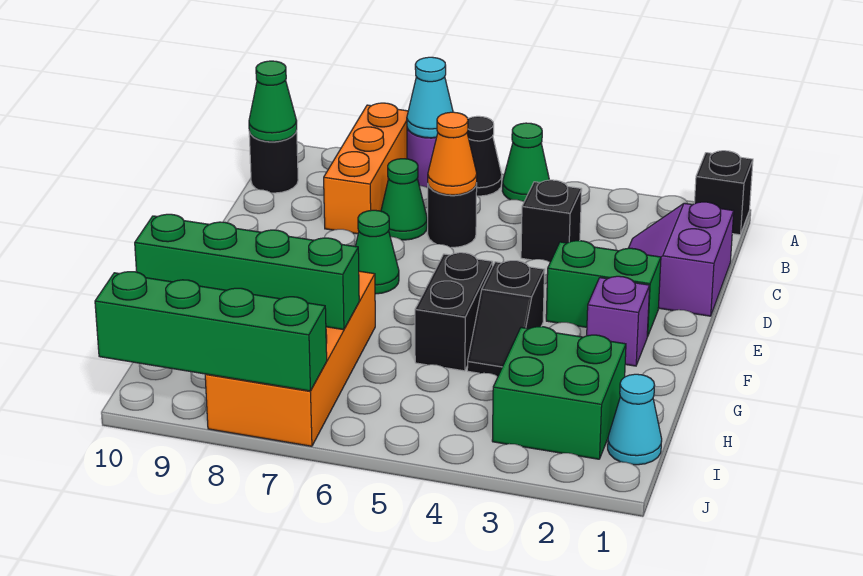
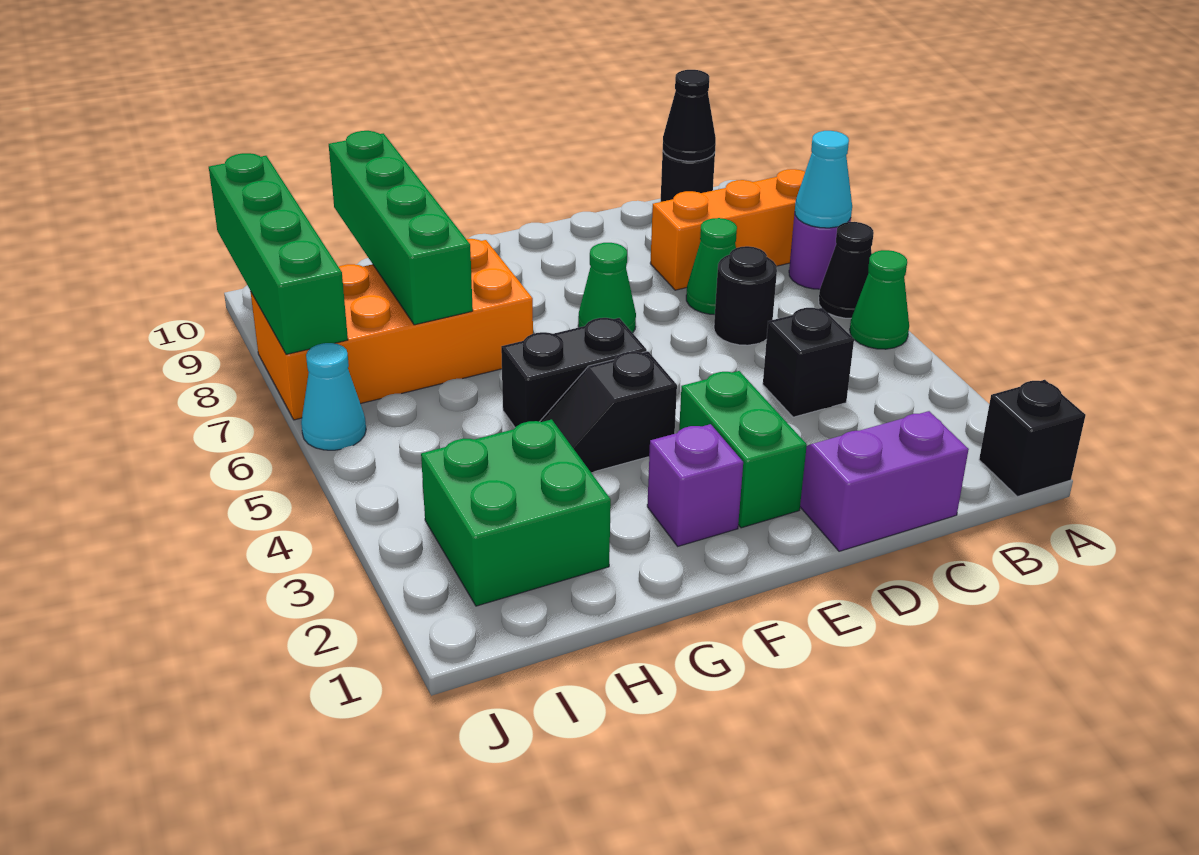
green 1x1 cone [249,61,297,142] -> black 1x1 cone [663,70,716,161]
orange 1x1 cone [428,112,477,195] -> none
cyan 1x1 cone [608,374,662,465] -> cyan 1x1 cone moved to [301,343,366,450]

